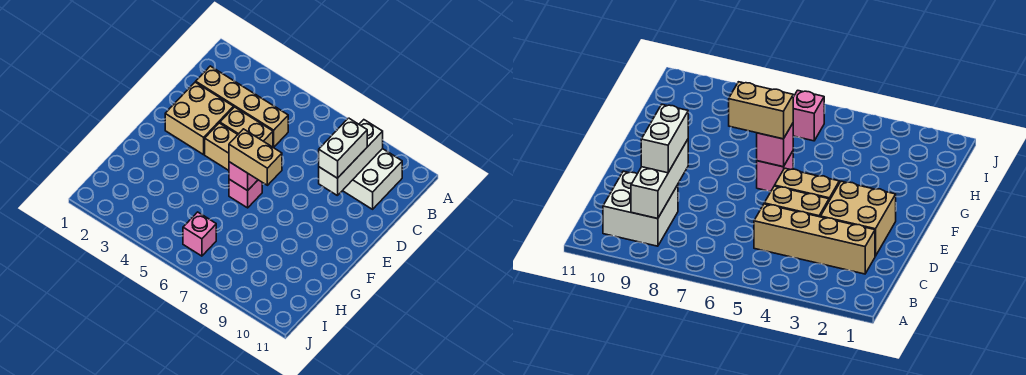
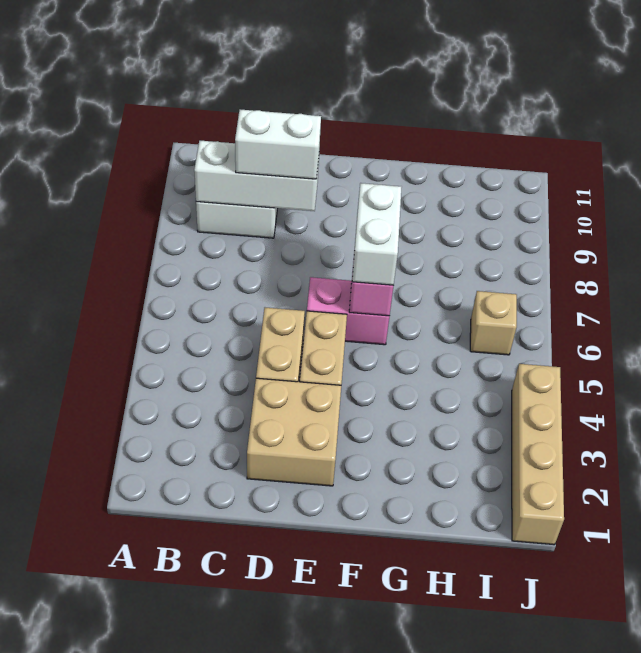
tan 1x4 brick [196,66,288,147] -> tan 1x4 brick moved to [512,364,564,545]
pink 1x1 brick [229,179,262,208] -> pink 1x2 brick [307,277,389,345]
tan 1x2 brick [229,129,282,185] -> white 1x2 brick [352,183,401,285]
pink 1x1 brick [183,212,216,256] -> tan 1x1 brick [470,291,517,355]

